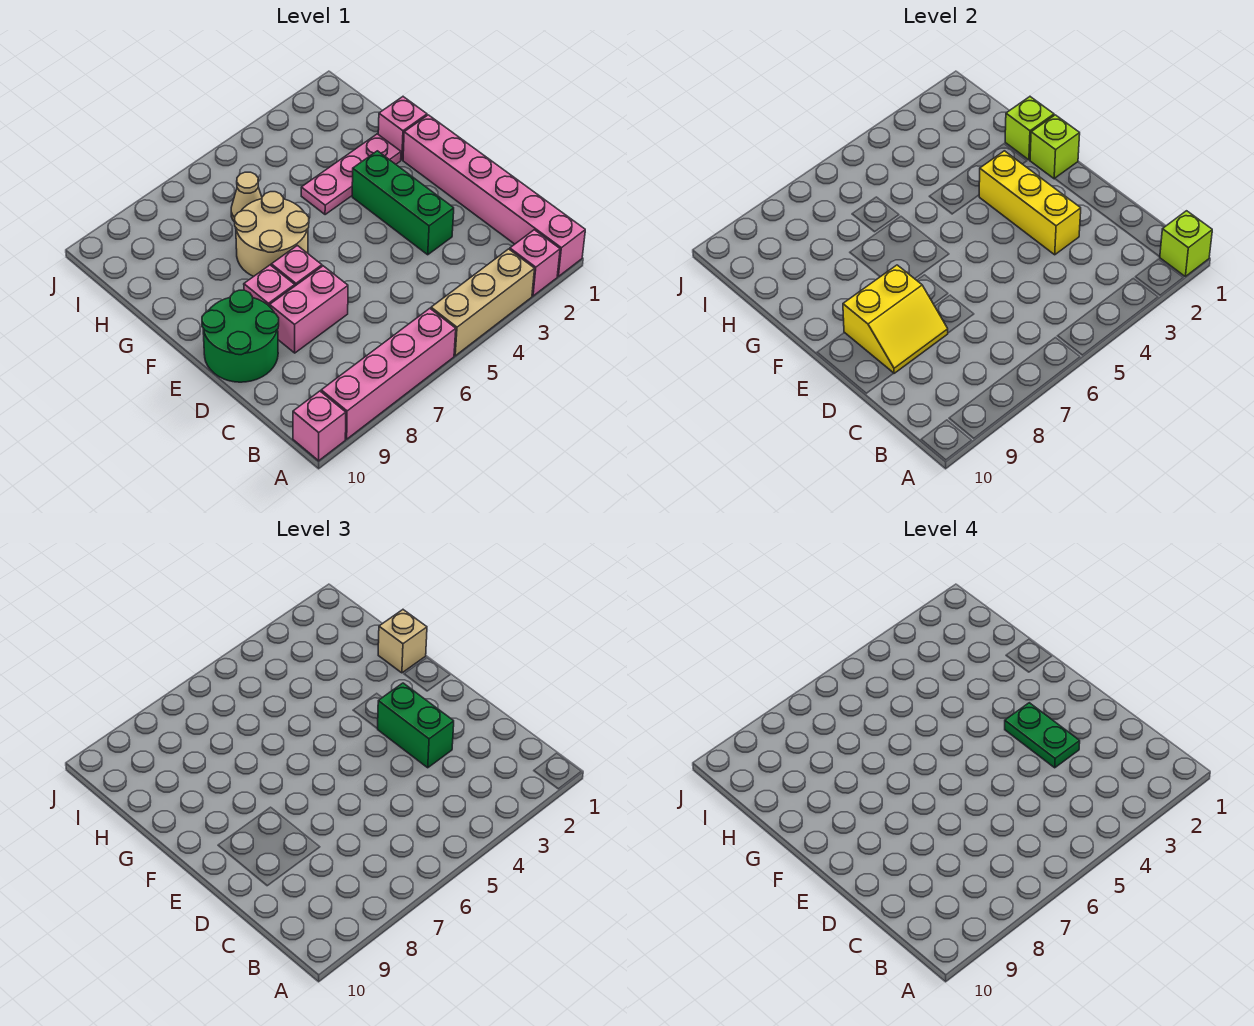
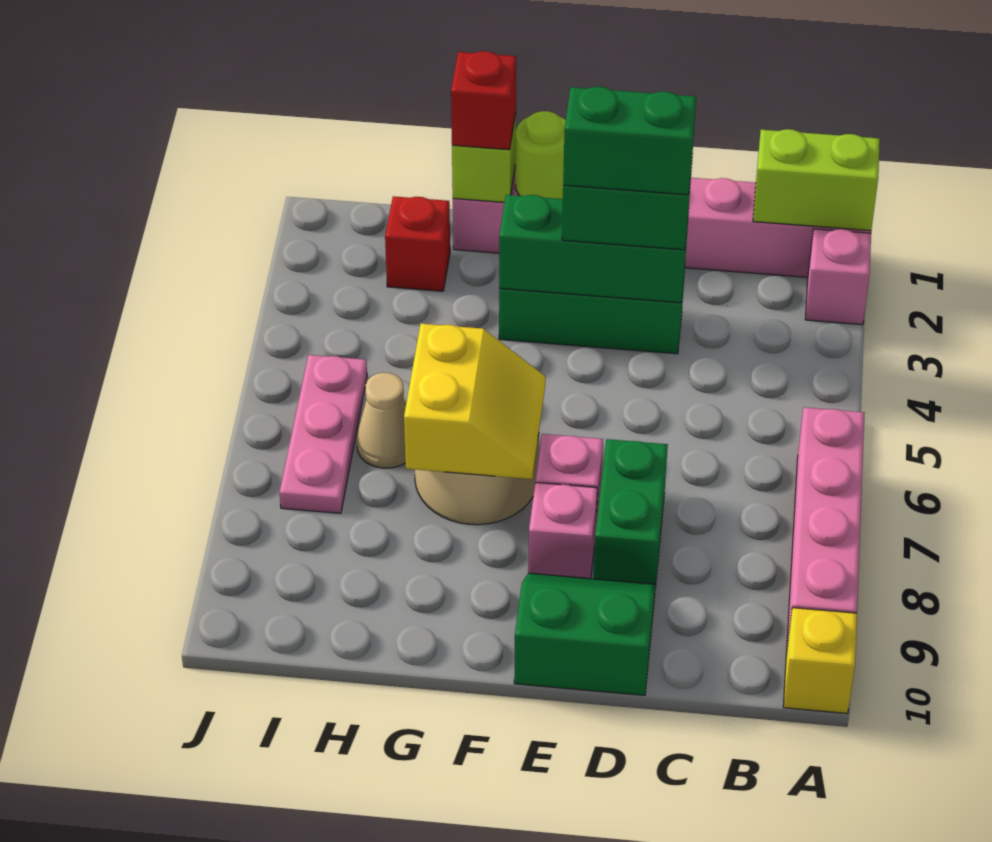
lime 1x1 brick [1160,211,1212,276] -> lime 1x2 brick [753,129,880,231]
tan 1x3 brick [431,249,534,356] -> none
pink 1x1 brick [293,391,346,461] -> yellow 1x1 brick [783,608,857,714]
yellow 1x3 brick [979,151,1081,255] -> green 1x3 brick [499,195,689,303]
green 1x2 plate [1005,703,1080,768] -> green 1x2 brick [563,87,696,195]
pink 1x2 brick [270,266,348,353] -> green 1x2 brick [593,439,668,588]
yellow 2x2 slope [843,265,948,373] -> yellow 2x2 slope moved to [404,324,545,479]
green 2x2 round brick [202,290,279,382] -> green 2x2 slope [514,573,656,695]
lime 1x1 brick [1030,115,1080,179] -> lime 1x1 round brick [515,111,566,199]
tan 1x1 brick [378,610,427,673] -> red 1x1 brick [451,51,516,150]
pink 1x3 plate [301,134,401,215] -> pink 1x3 plate moved to [280,355,367,513]
none -> red 1x1 brick [385,196,450,291]

